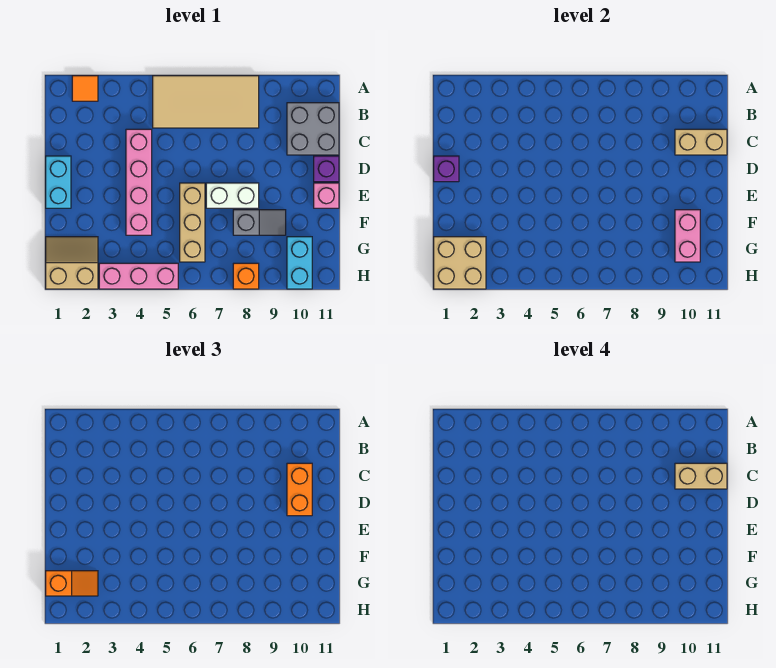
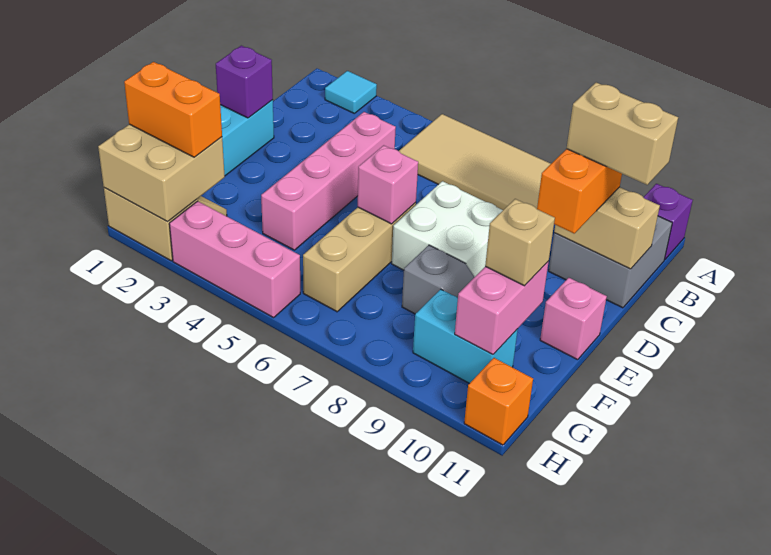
orange 1x1 tile [72,76,98,101] -> cyan 1x1 tile [325,71,377,113]
purple 1x1 brick [314,156,339,182] -> purple 1x1 brick moved to [643,184,693,260]
none -> pink 1x1 brick [358,145,418,224]
white 1x2 brick [206,183,259,208] -> white 2x2 brick [392,181,503,277]
none -> tan 1x1 brick [485,199,555,286]
orange 1x2 slope [46,571,98,596] -> orange 1x2 brick [124,62,222,157]
cyan 1x2 brick [287,237,312,289] -> cyan 1x2 brick turned to [413,289,518,384]
orange 1x1 brick [233,263,259,289] -> orange 1x1 brick moved to [464,358,533,445]

